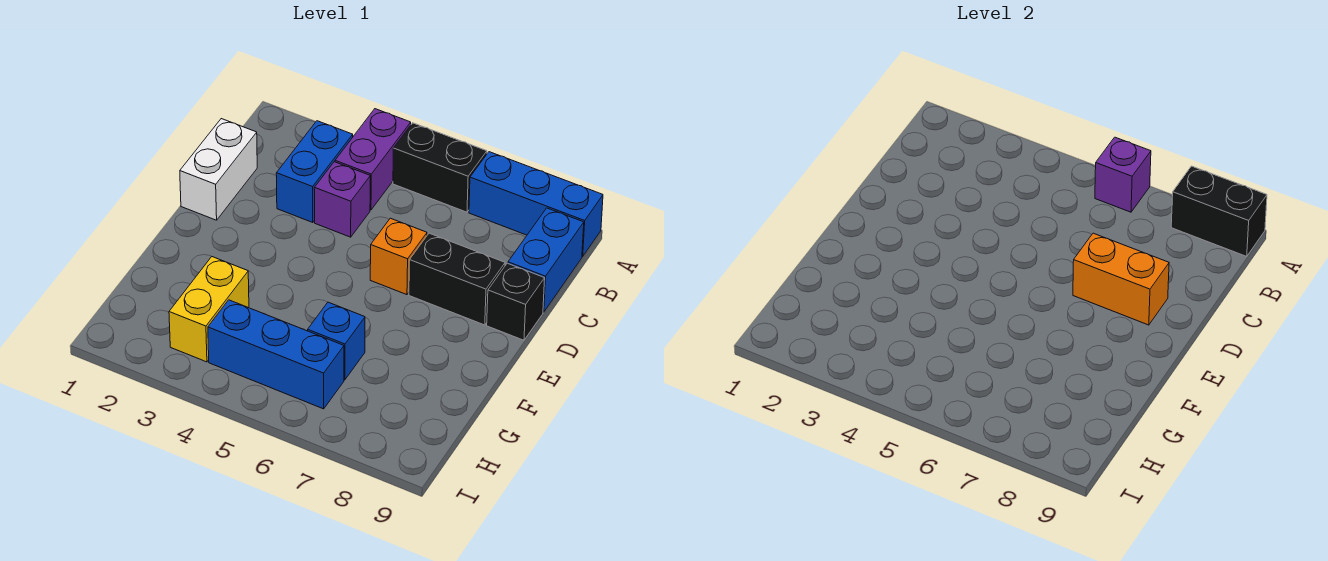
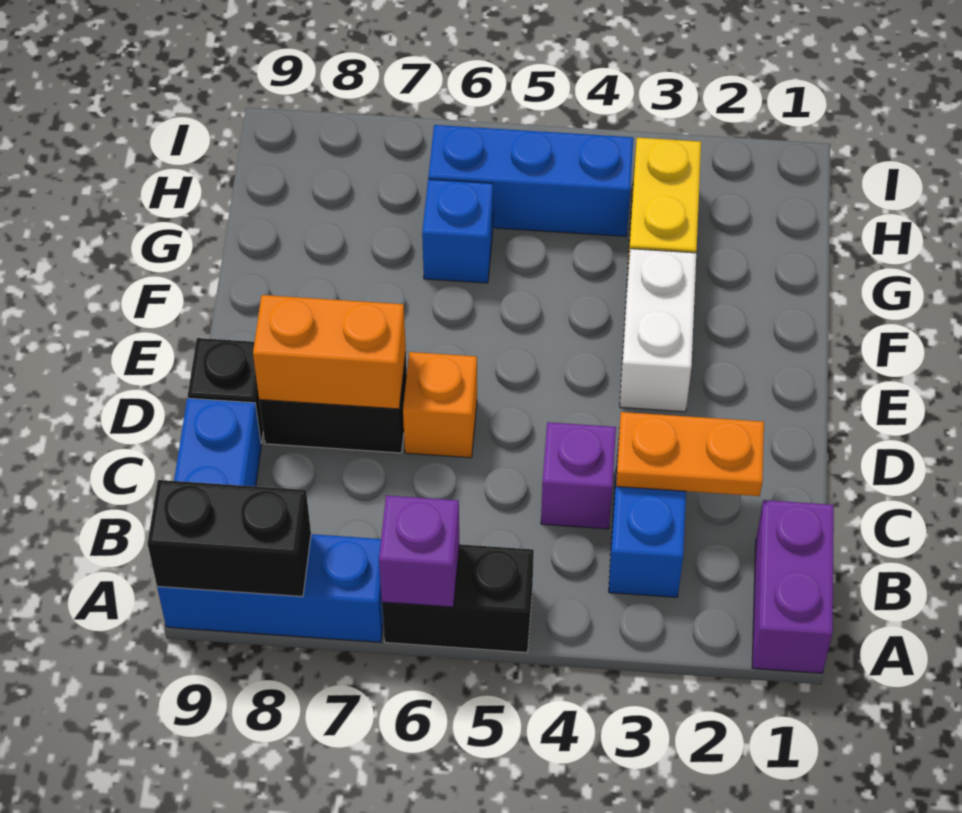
purple 1x2 brick [335,109,411,210] -> purple 1x2 brick moved to [752,500,834,673]
white 1x2 brick [180,119,257,220] -> white 1x2 brick moved to [620,249,696,412]
none -> orange 1x2 plate [616,412,764,496]

